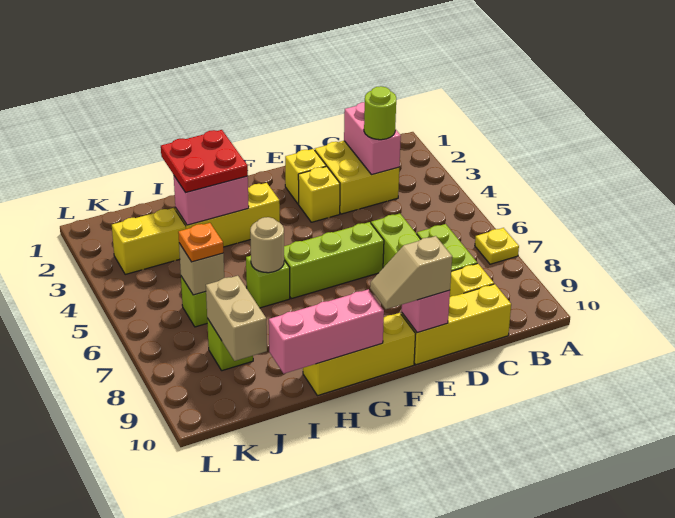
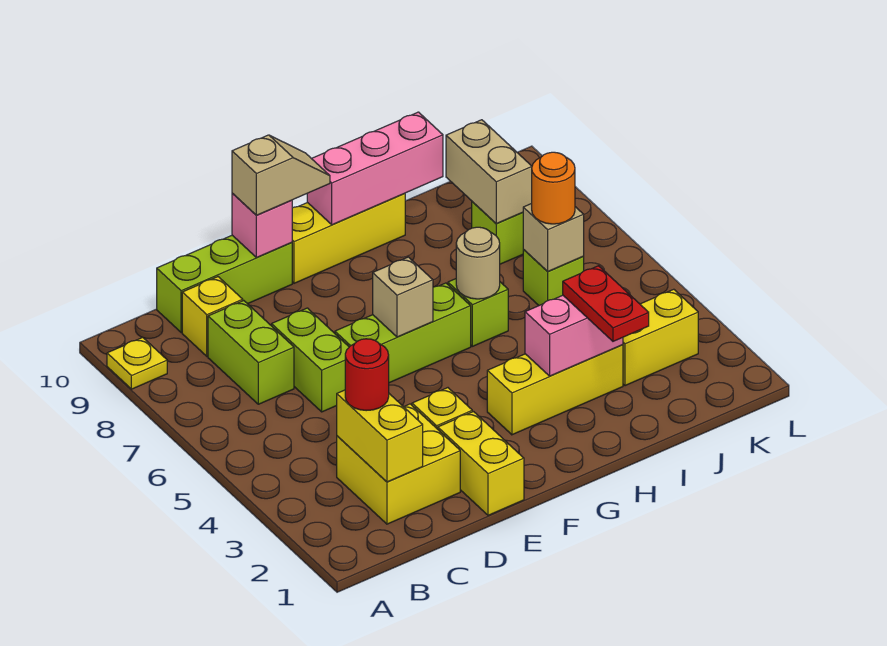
yellow 1x1 plate [475,228,519,264] -> yellow 1x1 plate moved to [107,337,167,389]
pink 1x2 brick [344,102,401,175] -> yellow 1x2 brick [337,390,423,482]
lime 1x1 round brick [364,86,396,140] -> red 1x1 round brick [345,339,389,411]
yellow 1x3 brick [401,284,511,365] -> lime 1x3 brick [157,235,292,333]
yellow 1x1 brick [285,149,326,204] -> yellow 1x2 brick [438,412,524,515]
none -> tan 1x1 brick [373,257,433,337]
red 2x2 plate [161,130,248,193] -> red 1x2 plate [563,266,649,341]
orange 1x1 plate [178,223,223,262] -> orange 1x1 round brick [532,152,575,224]

